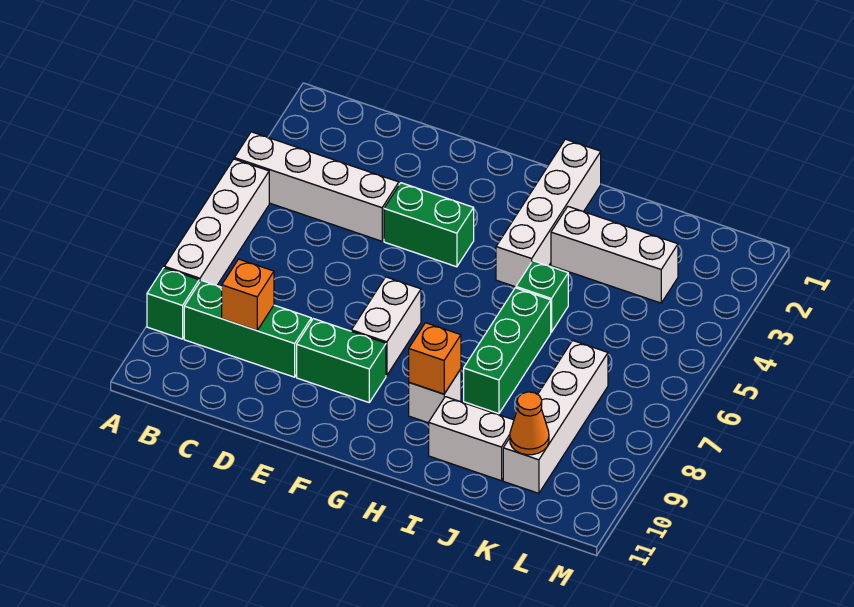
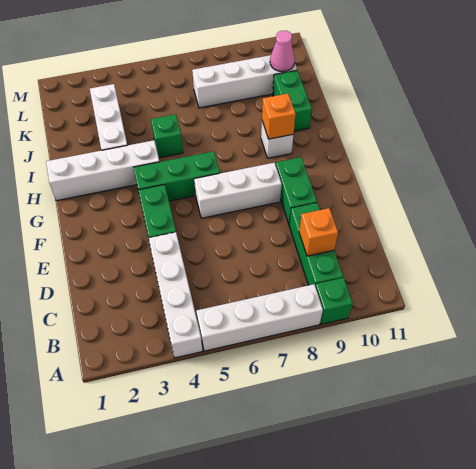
white 1x2 brick [351,277,421,375] -> white 1x3 brick [194,163,282,218]
green 1x3 brick [464,288,551,414] -> green 1x3 brick moved to [134,151,220,201]
white 1x2 brick [429,397,514,481] -> green 1x2 brick [273,70,312,131]
orange 1x1 cone [510,392,549,455] -> pink 1x1 cone [270,31,295,72]

